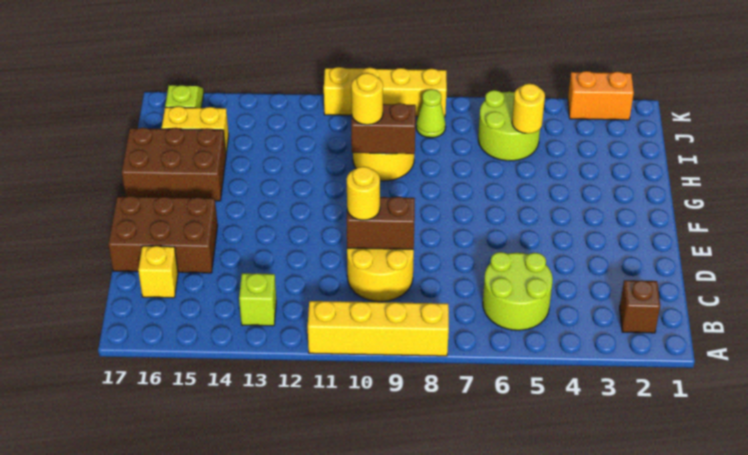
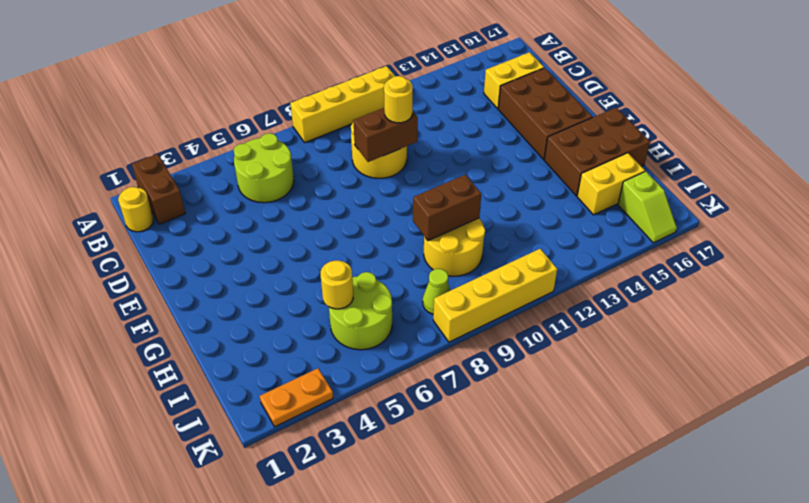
brown 1x1 brick [620,280,660,333] -> brown 1x2 brick [132,154,185,224]
lime 1x1 brick [239,273,276,326] -> none
yellow 1x1 brick [138,246,178,298] -> yellow 1x2 brick [484,52,544,109]
brown 2x3 brick [108,196,218,273] -> brown 2x3 brick turned to [498,68,592,159]
yellow 1x1 round brick [351,73,383,125] -> yellow 1x1 round brick moved to [118,187,154,232]
orange 1x2 brick [568,71,634,120] -> orange 1x2 plate [260,368,333,427]

